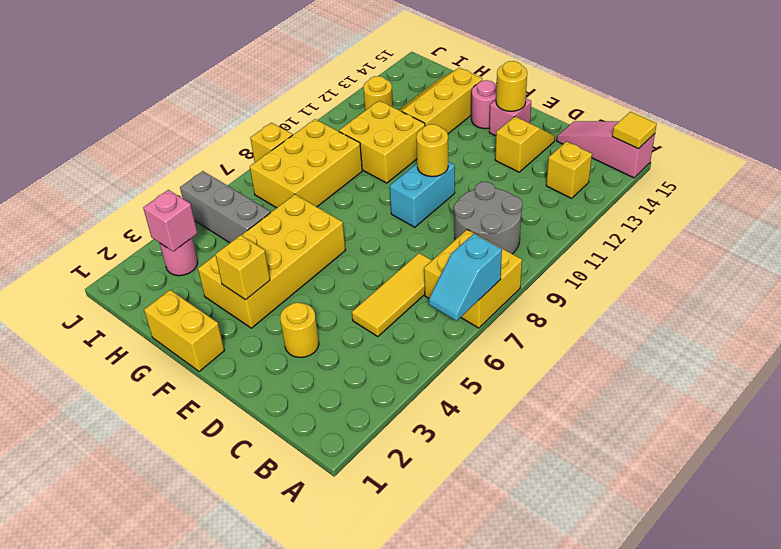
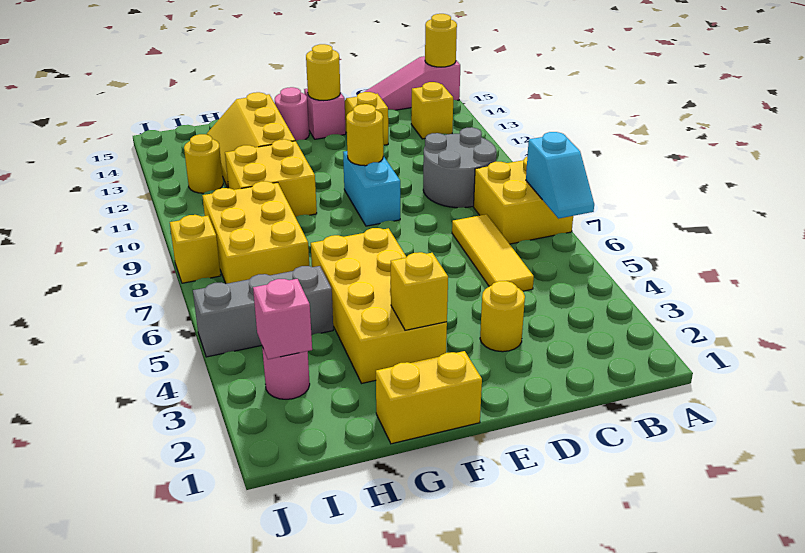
yellow 1x1 tile [612,112,657,149] -> yellow 1x1 round brick [425,14,457,67]

